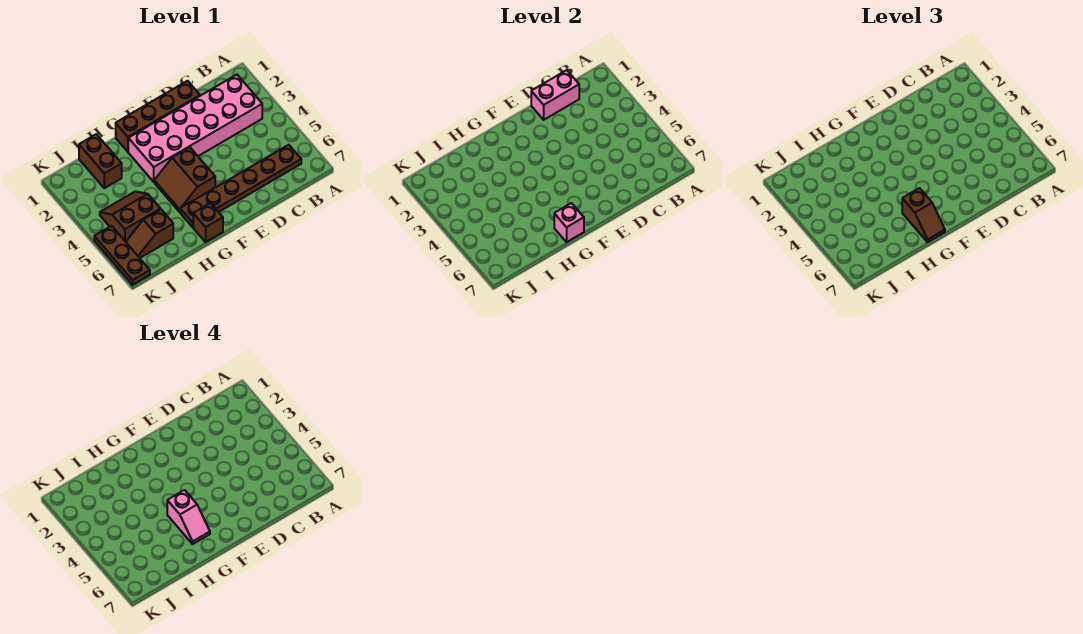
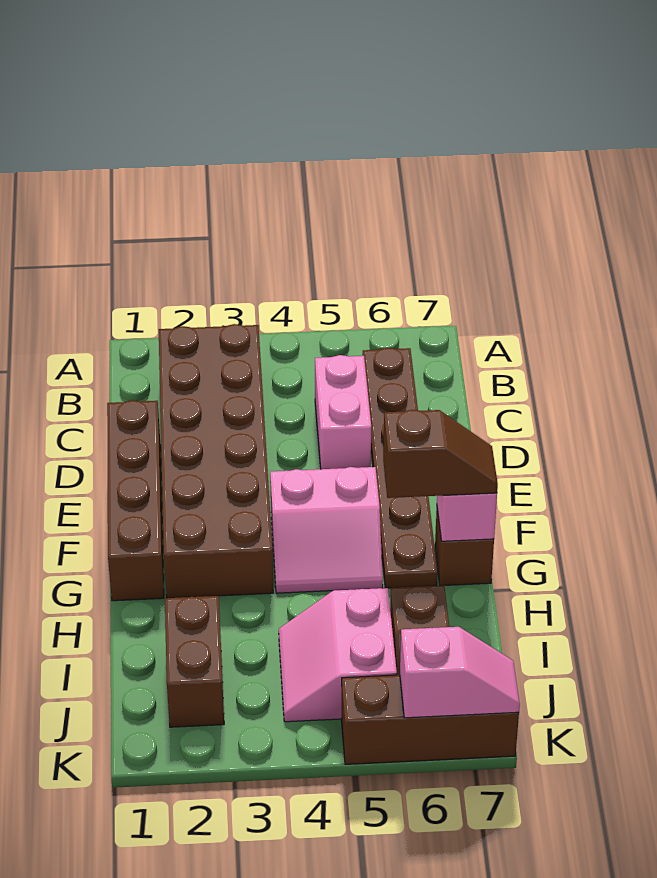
pink 2x6 brick [128,75,262,182] -> brown 2x6 brick [159,324,273,598]
pink 1x2 brick [531,70,579,120] -> pink 1x2 brick moved to [315,355,371,469]
brown 2x2 slope [154,147,215,212] -> pink 2x2 slope [270,467,383,593]
pink 1x2 slope [167,490,210,544] -> pink 1x2 slope moved to [400,627,520,718]
brown 1x2 brick [79,134,122,188] -> brown 1x2 brick turned to [165,596,224,727]
brown 2x2 slope [100,191,160,242] -> pink 2x2 slope [279,588,397,722]
brown 1x3 plate [94,226,150,285] -> brown 1x3 brick [341,675,519,764]

